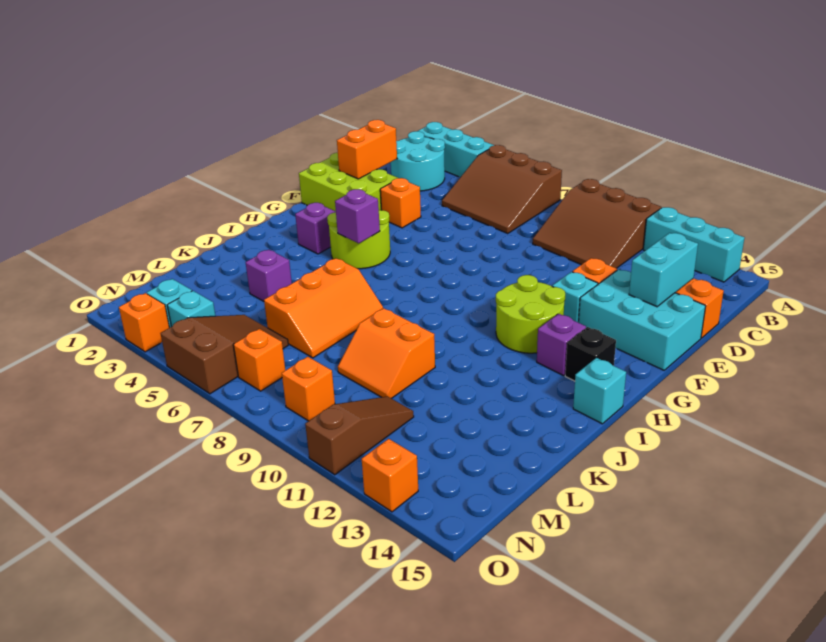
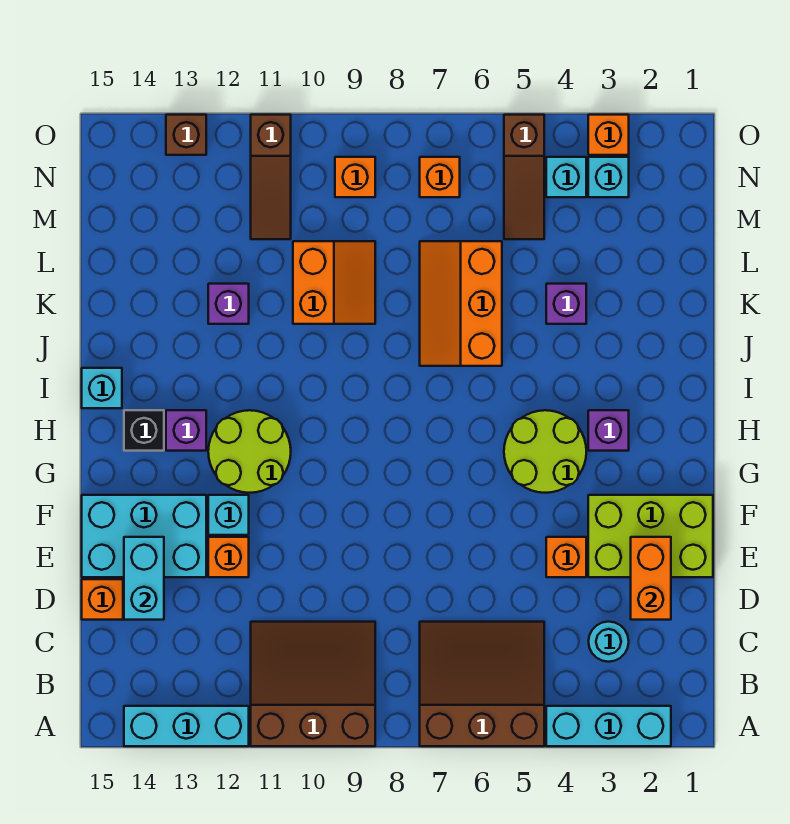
cyan 2x2 round brick [391,131,445,191] -> cyan 1x1 round brick [589,622,629,662]
purple 1x1 brick [335,189,380,243] -> purple 1x1 brick moved to [208,284,249,324]
orange 2x2 slope [338,308,435,398] -> orange 2x2 slope turned to [293,241,375,324]
brown 2x3 slope [160,315,288,394] -> brown 1x3 slope [504,115,544,239]
orange 1x1 brick [362,439,418,512] -> brown 1x1 brick [166,115,206,155]

